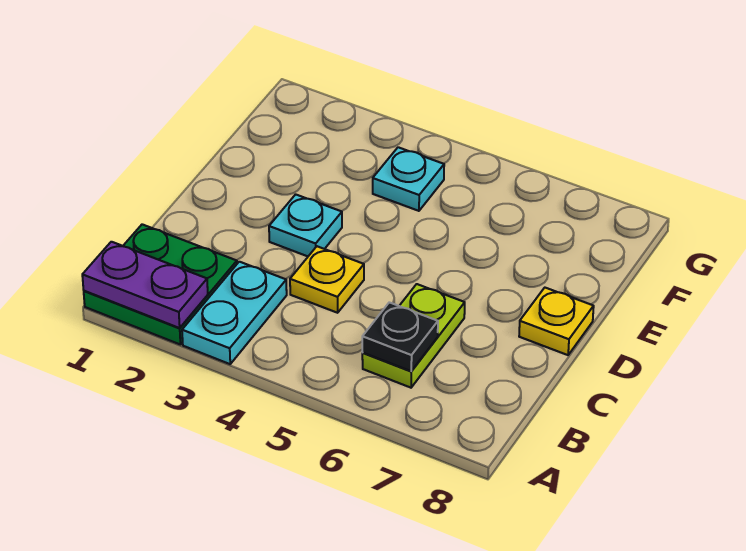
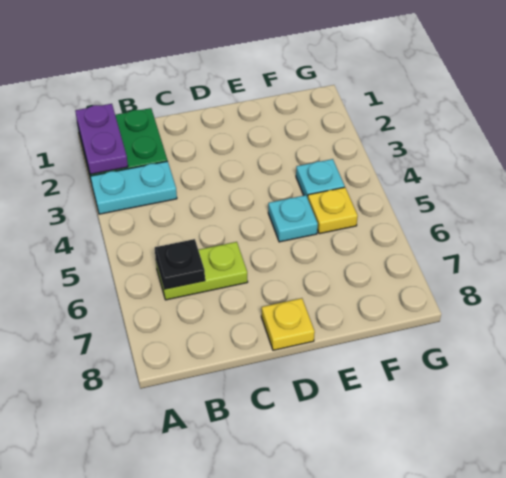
yellow 1x1 plate [290,246,364,313] -> yellow 1x1 plate moved to [308,187,358,234]
cyan 1x1 plate [269,194,342,256] -> cyan 1x1 plate moved to [268,195,318,242]

